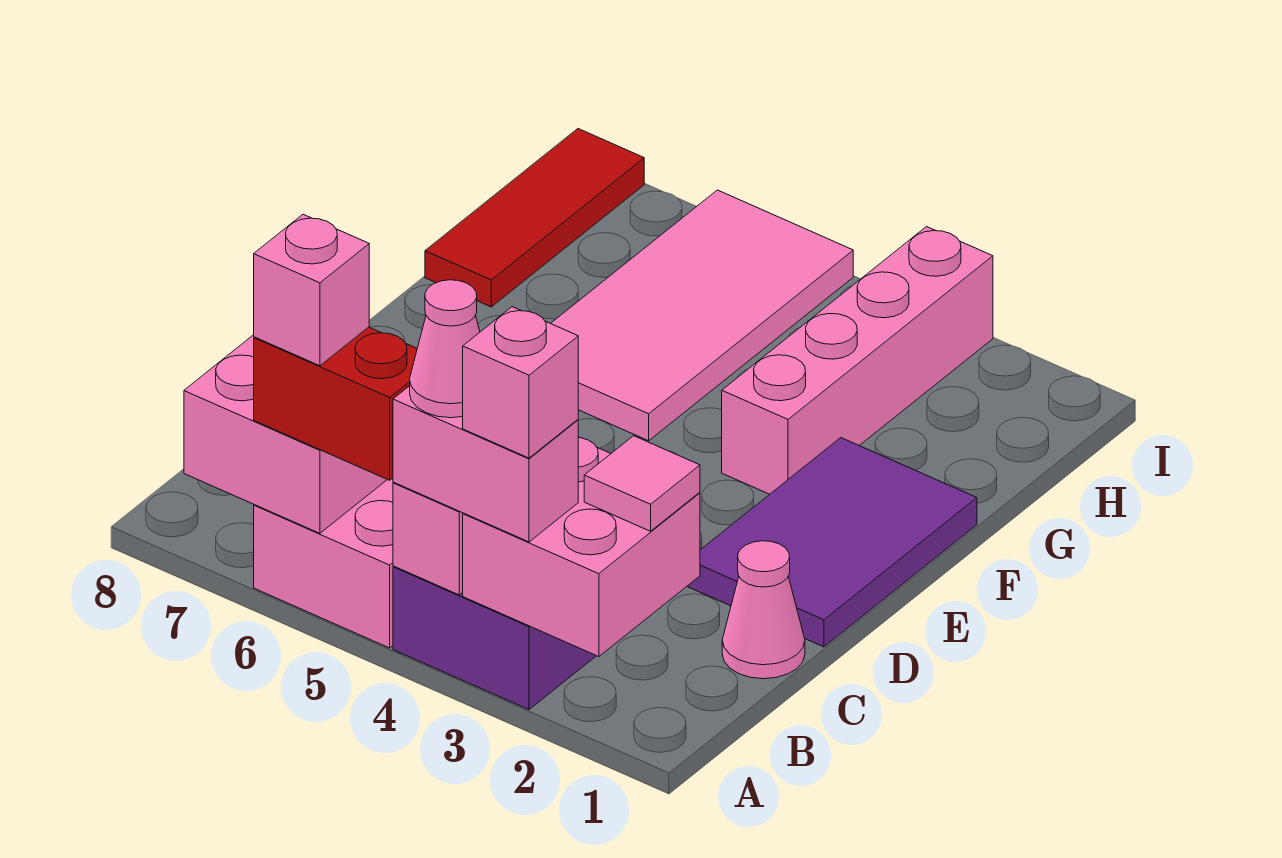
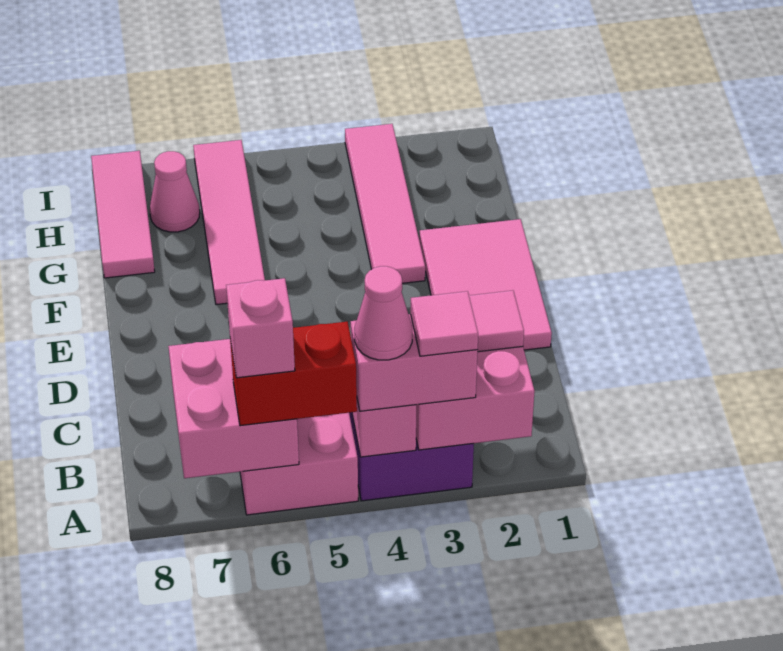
pink 1x1 brick [463,307,578,458] -> pink 1x1 tile [411,291,478,356]
pink 1x1 cone [722,541,805,679] -> pink 1x1 cone moved to [150,151,200,232]
purple 2x3 tile [688,438,977,647] -> pink 2x3 tile [419,219,552,350]
pink 1x4 brick [722,227,993,494] -> pink 1x4 tile [345,124,425,283]
pink 2x4 tile [551,190,853,441] -> pink 1x4 tile [193,140,265,305]
red 1x3 tile [425,129,644,307] -> pink 1x3 tile [91,151,155,278]

